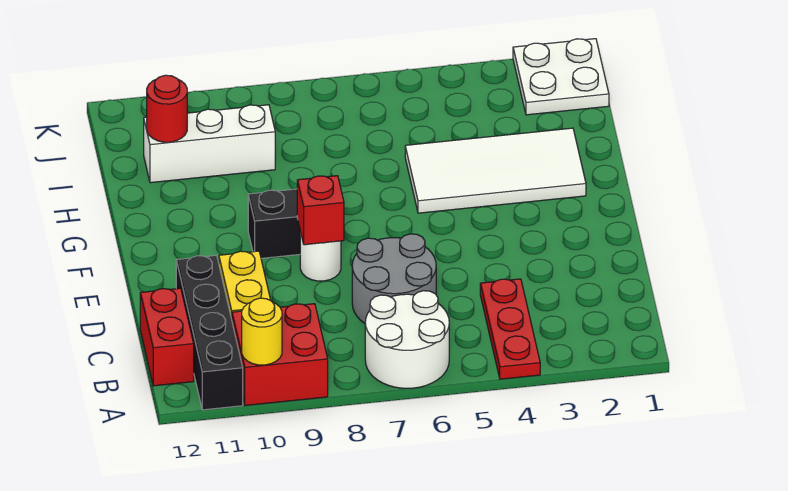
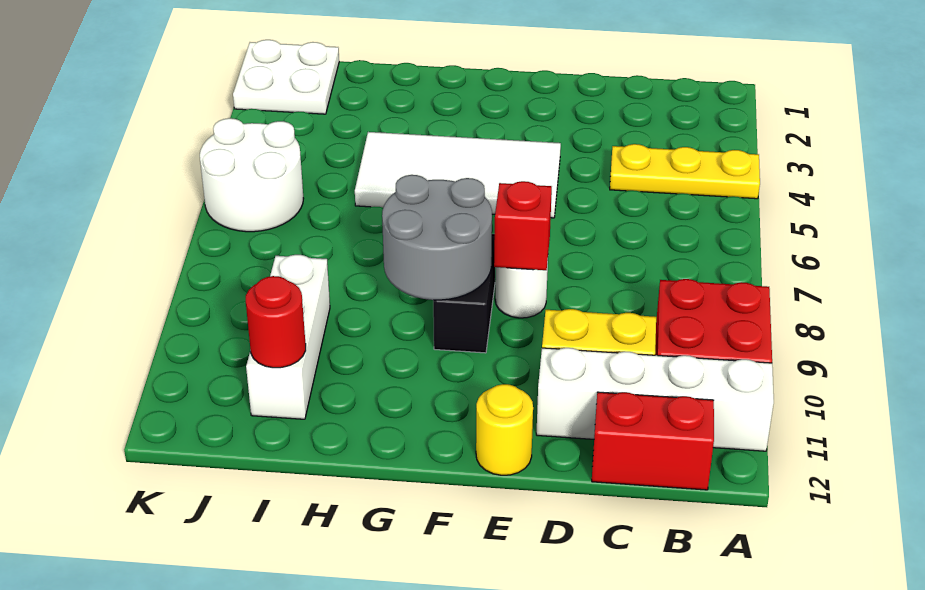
red 1x3 plate [480,279,540,379] -> yellow 1x3 plate [610,144,760,199]
white 2x2 round brick [365,291,449,388] -> white 2x2 round brick moved to [200,118,304,232]
yellow 1x1 round brick [242,298,282,365] -> yellow 1x1 round brick moved to [476,384,533,475]
black 1x4 brick [176,256,243,410] -> white 1x4 brick [536,348,774,451]
grey 2x2 round brick [352,234,436,323] -> grey 2x2 round brick moved to [382,175,492,300]
white 2x4 tile [405,128,586,213] -> white 2x4 tile turned to [355,132,561,218]

